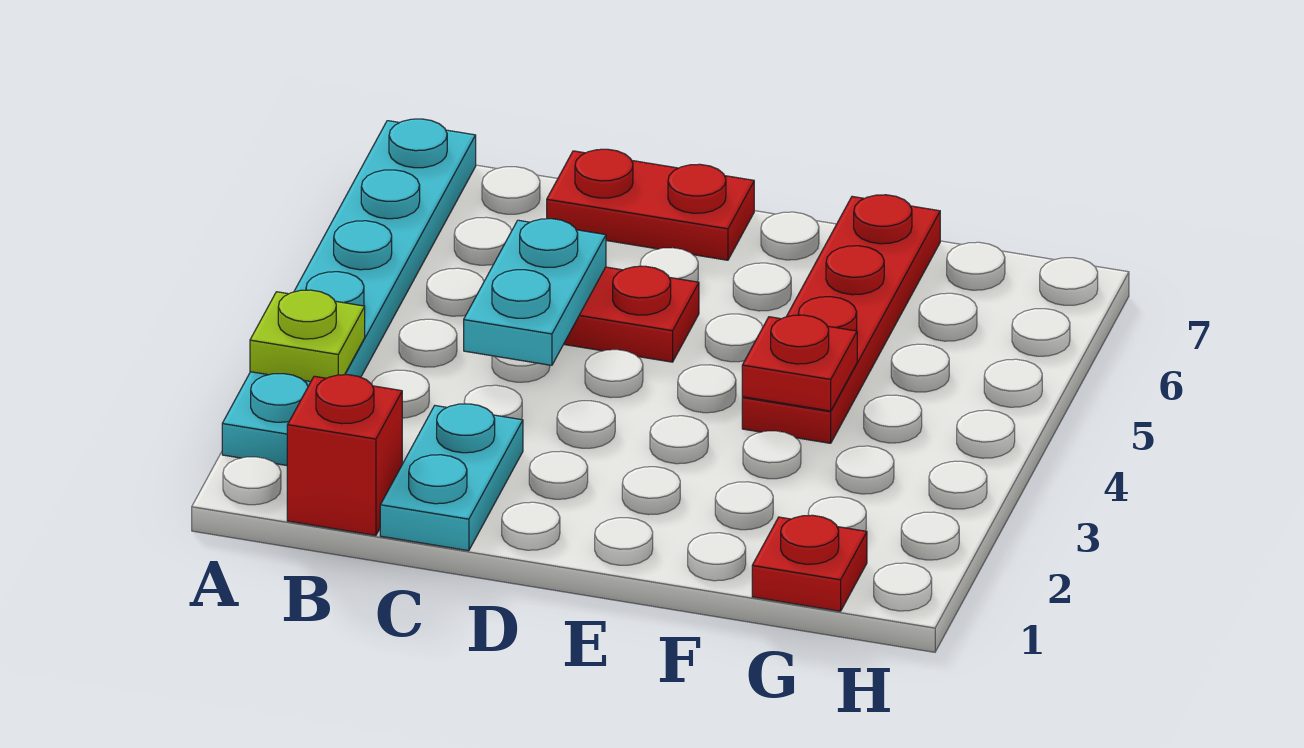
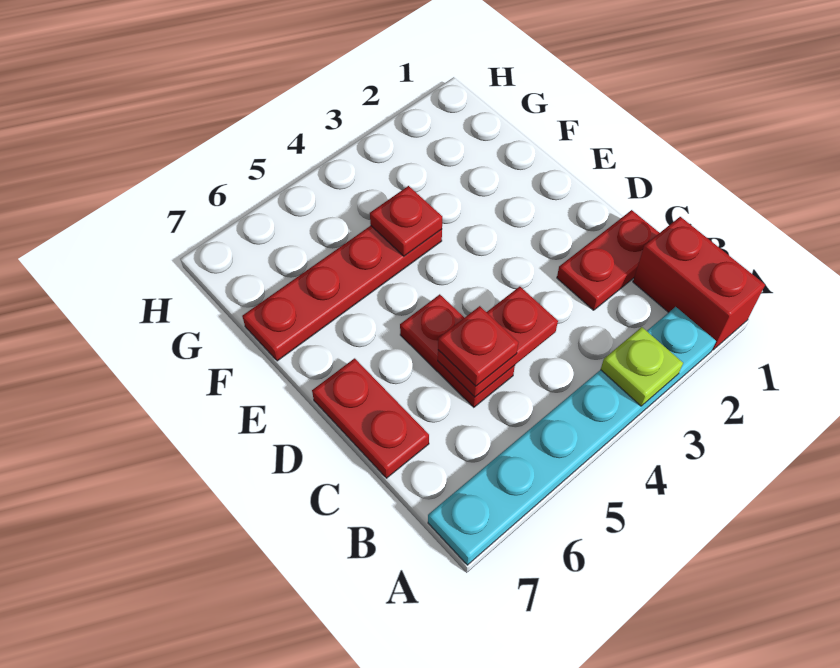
red 1x1 brick [287,375,402,535] -> red 1x2 brick [633,217,765,350]
cyan 1x2 plate [380,404,523,551] -> red 1x2 plate [557,210,659,310]
cyan 1x2 plate [464,219,606,365] -> red 1x2 plate [438,287,558,397]
red 1x1 plate [752,515,867,611] -> red 1x1 plate moved to [438,306,518,386]

